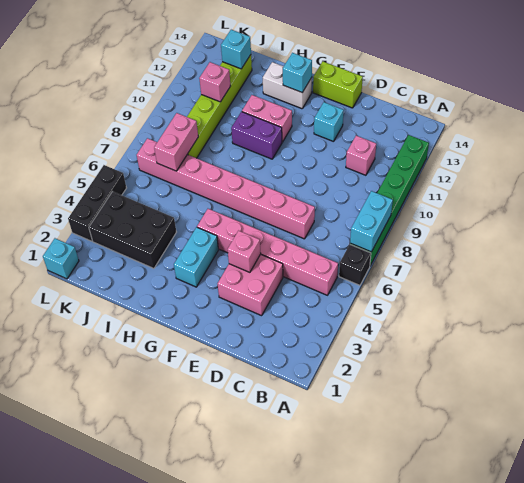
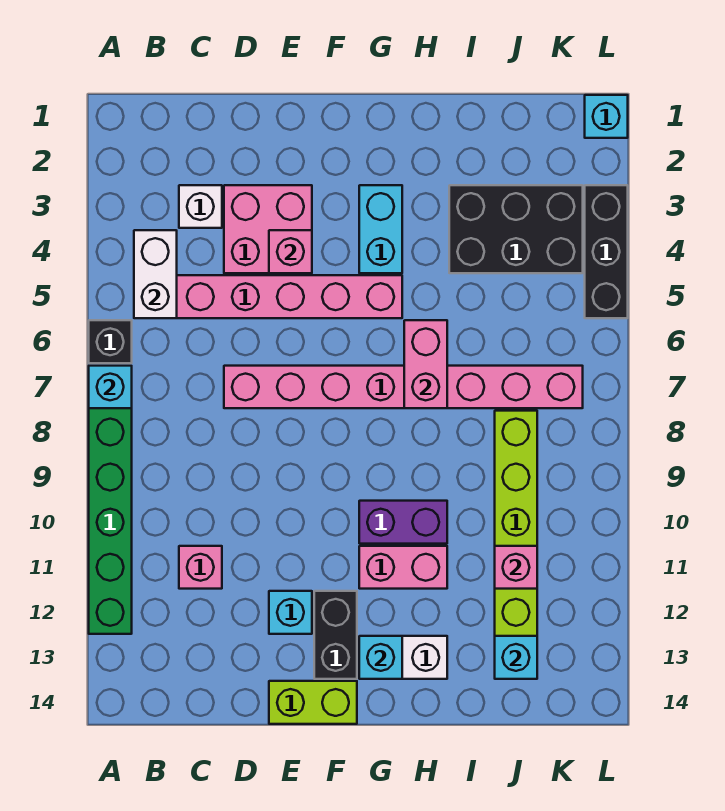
cyan 1x2 brick [350,191,393,252] -> cyan 1x1 brick [89,366,132,408]
none -> white 1x2 brick [134,230,177,318]
none -> white 1x1 brick [179,185,222,228]
none -> black 1x2 brick [314,591,357,679]
pink 1x2 brick [154,113,198,171] -> pink 1x2 brick moved to [404,320,447,408]

